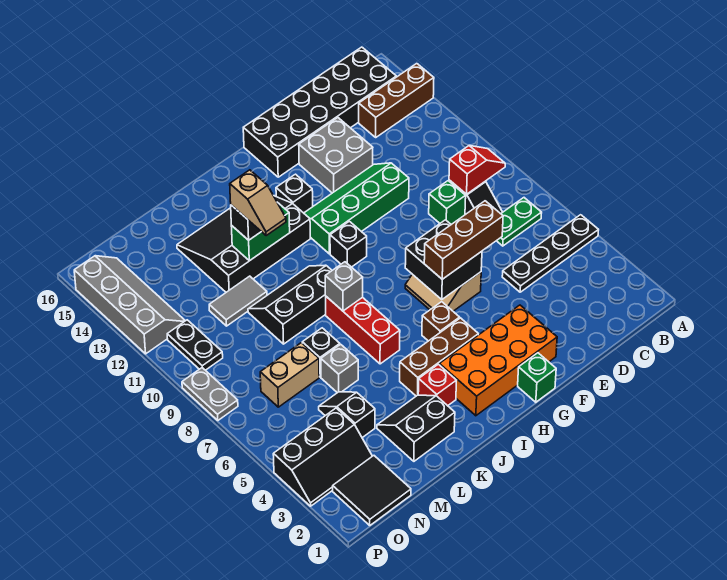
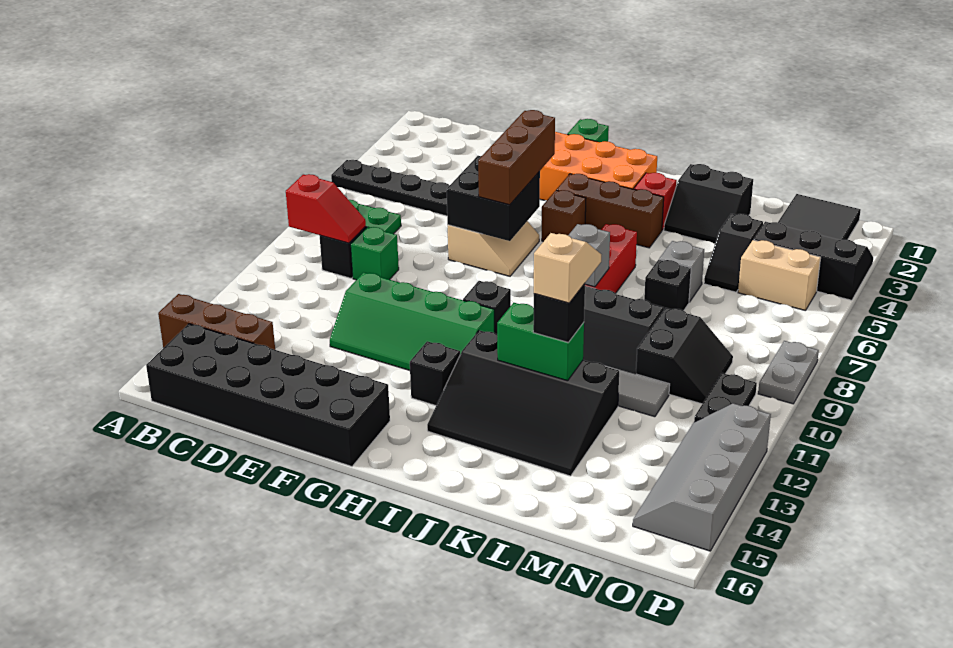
red 1x2 slope [449,146,505,194] -> red 1x2 slope turned to [286,174,366,243]
brown 1x3 brick [424,201,503,279] -> brown 1x3 brick turned to [478,110,555,205]
grey 2x2 brick [299,118,373,193] -> none
tan 1x2 brick [260,343,319,407] -> tan 1x2 brick moved to [738,240,821,311]
none -> black 2x2 slope [636,308,733,404]

